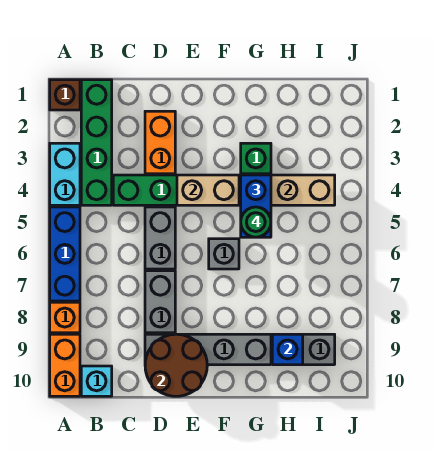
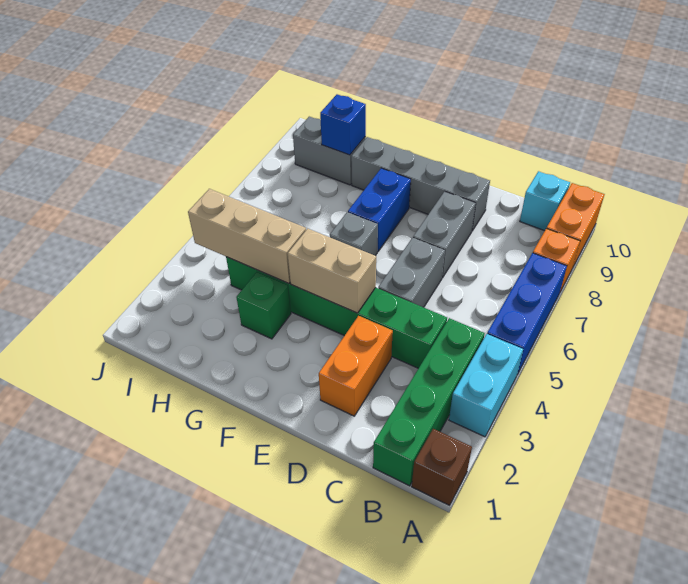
brown 2x2 round brick [145,334,207,396] -> none
blue 1x2 brick [241,175,271,237] -> blue 1x2 brick moved to [348,168,411,252]
green 1x1 round brick [241,207,271,237] -> none

